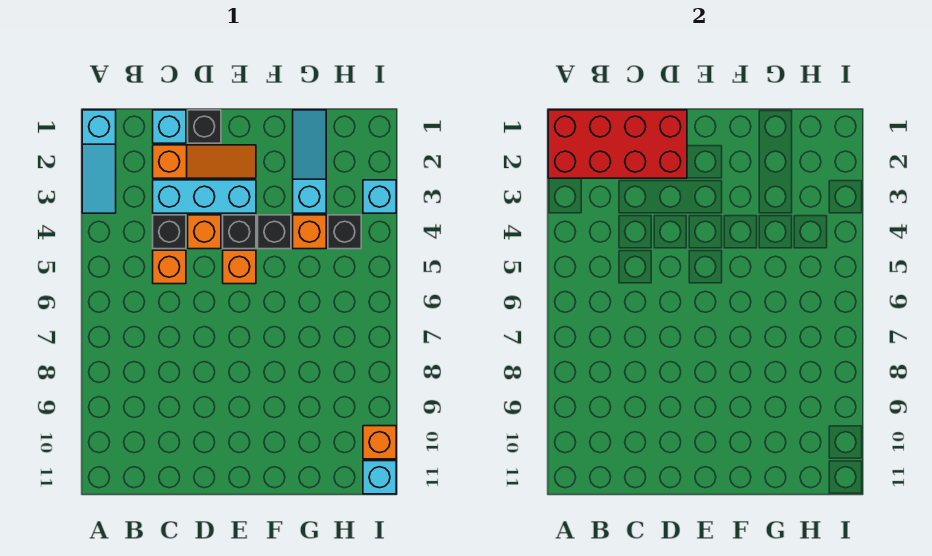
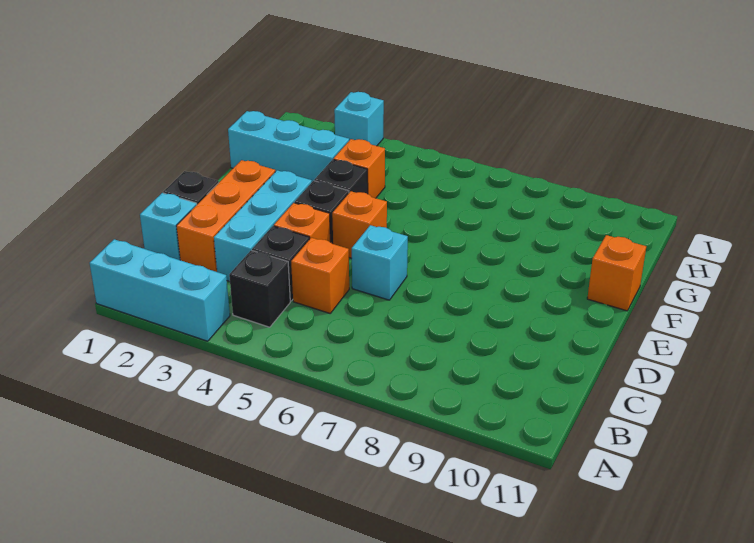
cyan 1x3 slope [82,110,116,213] -> cyan 1x3 brick [90,239,230,341]
red 2x4 brick [548,110,687,178] -> none
orange 1x3 slope [153,145,256,178] -> orange 1x3 brick [176,160,275,272]
cyan 1x3 slope [293,110,326,213] -> cyan 1x3 brick [228,111,349,182]
black 1x1 brick [328,215,361,249] -> black 1x1 brick moved to [229,250,290,327]
orange 1x1 brick [363,426,396,459] -> orange 1x1 brick moved to [587,235,646,311]
cyan 1x1 brick [363,461,396,494] -> cyan 1x1 brick moved to [352,225,408,300]

